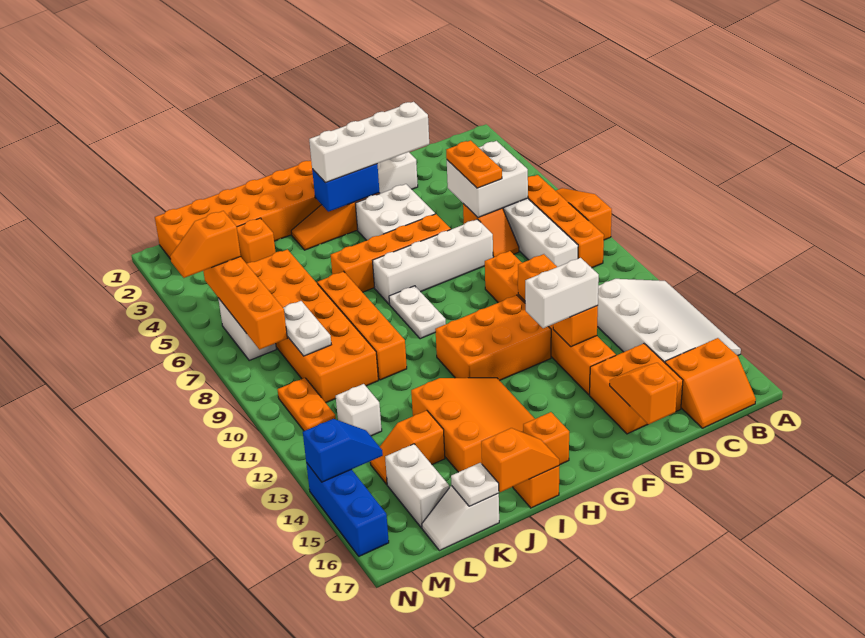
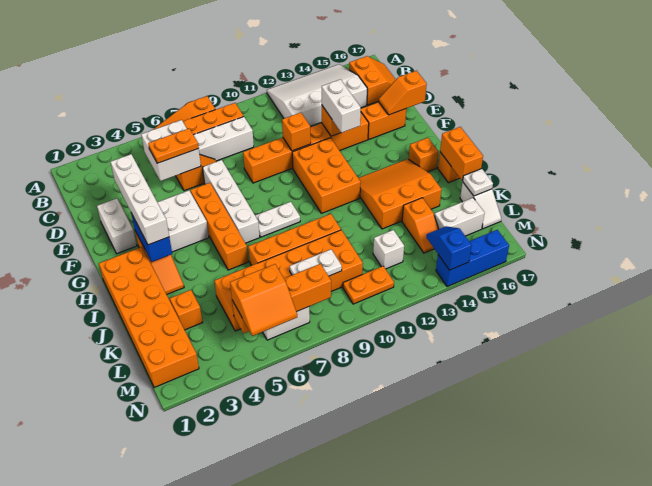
orange 2x2 brick [590,344,683,434] -> orange 1x2 brick [361,102,406,139]
orange 1x2 slope [481,428,559,492] -> orange 1x2 brick [440,127,483,181]
orange 1x2 slope [170,211,241,278] -> orange 2x2 slope [230,264,297,336]

